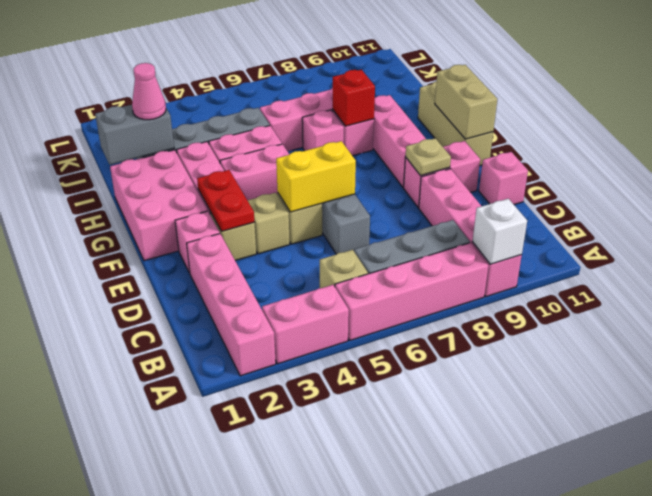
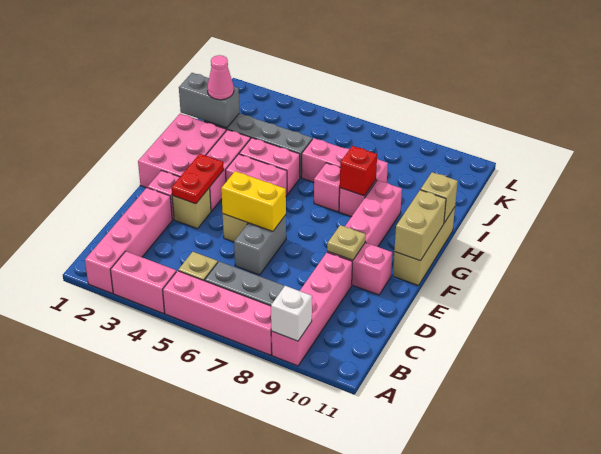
pink 1x1 brick [479,152,528,205] -> none
tan 1x1 brick [248,193,290,254] -> tan 1x1 brick moved to [421,172,458,223]

